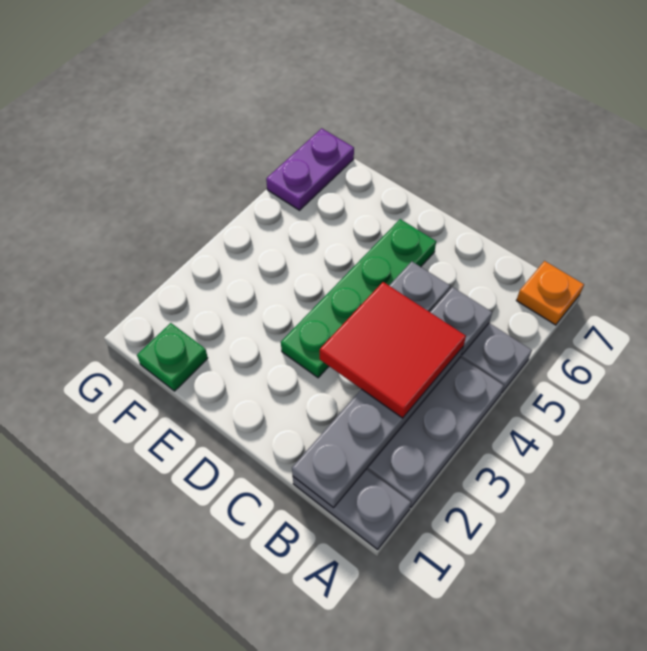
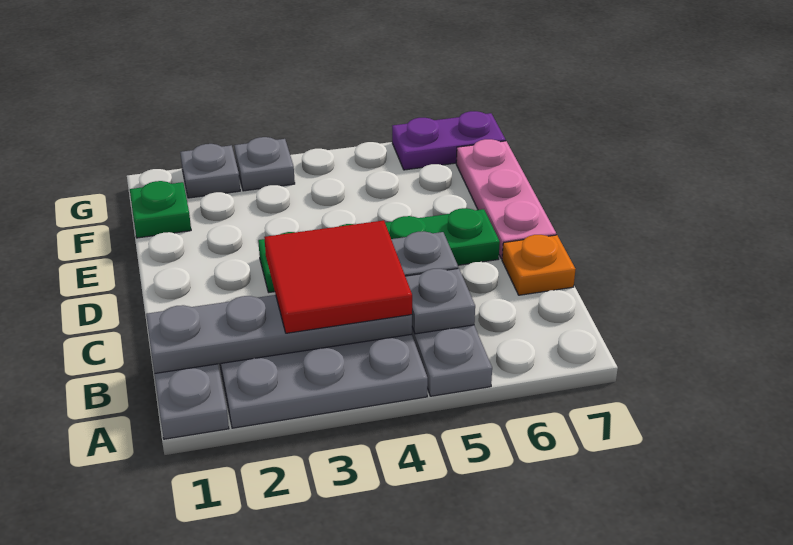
orange 1x1 plate [516,261,584,325] -> orange 1x1 plate moved to [502,235,575,295]
none -> pink 1x3 plate [456,139,556,259]
none -> grey 1x1 plate [180,144,240,198]
none -> grey 1x1 plate [234,137,295,191]

